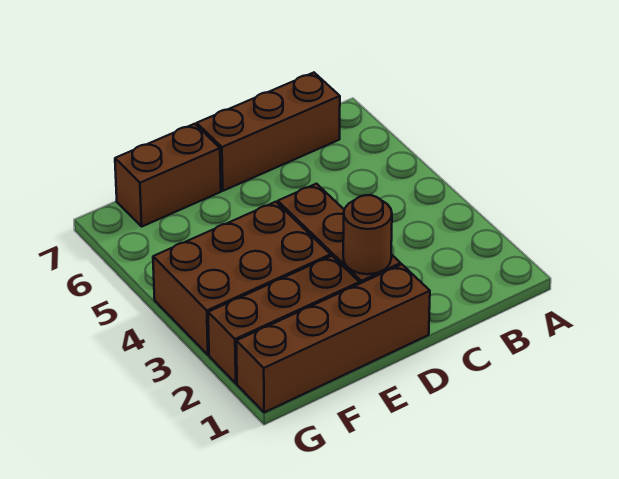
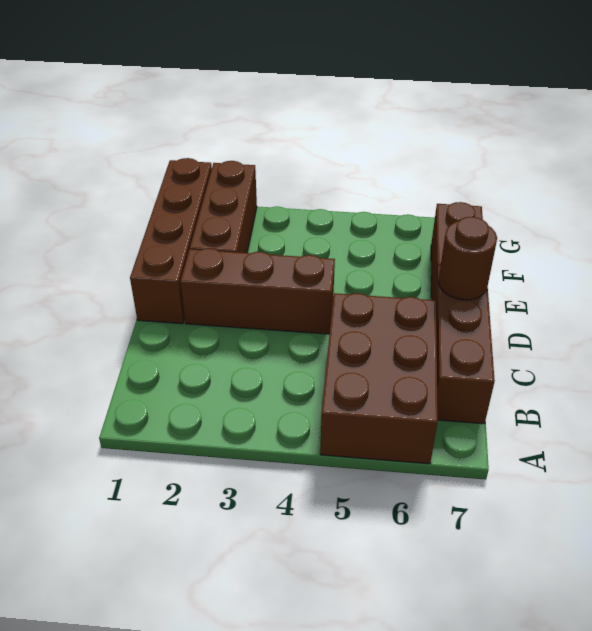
brown 1x1 round brick [343,195,392,274] -> brown 1x1 round brick moved to [438,217,497,300]
brown 2x3 brick [153,202,331,355] -> brown 2x3 brick moved to [320,293,438,464]

